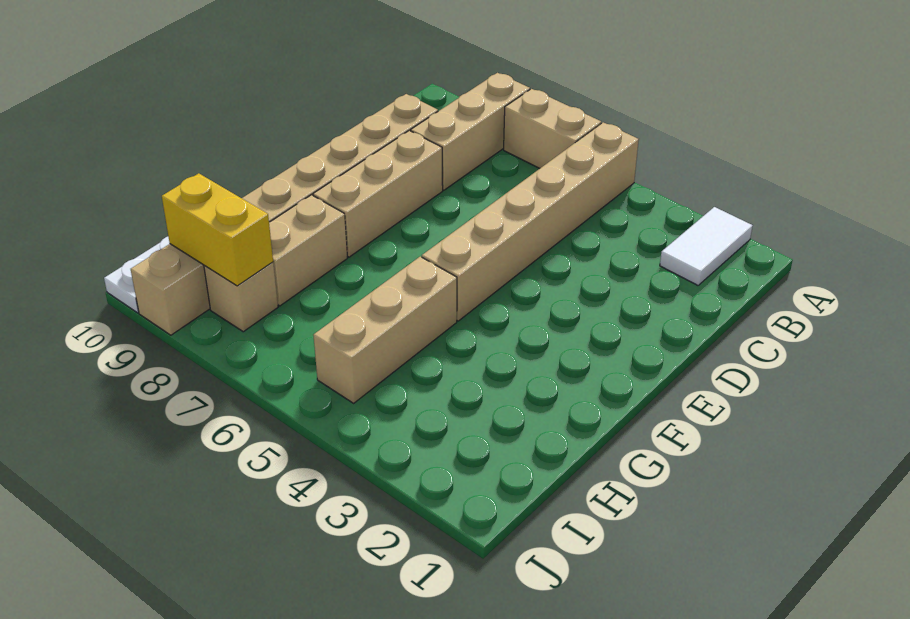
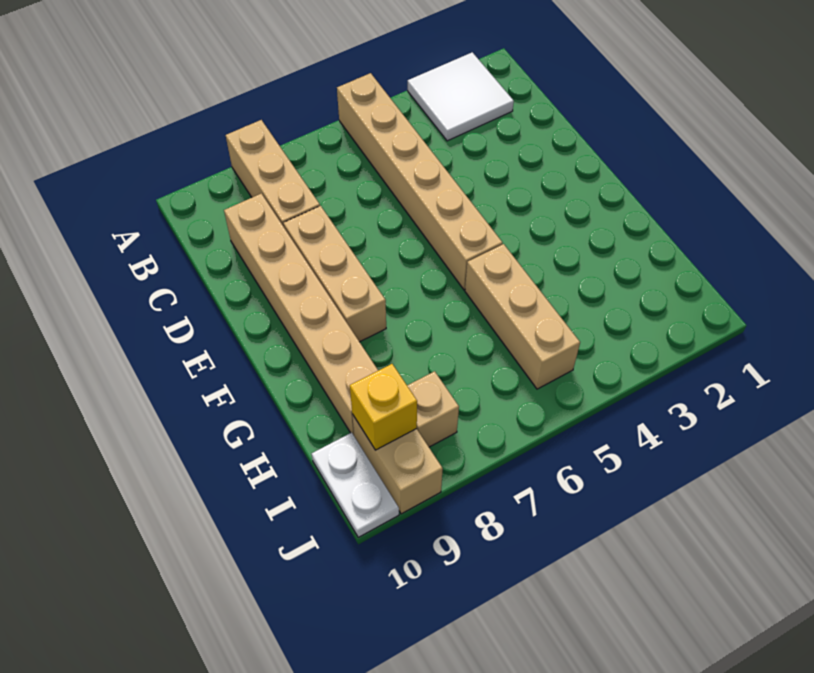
white 1x2 tile [660,207,753,285] -> white 2x2 tile [408,52,514,141]
tan 1x2 brick [504,89,601,169] -> none
tan 1x2 brick [269,195,347,306] -> none
yellow 1x2 brick [162,173,273,286] -> yellow 1x1 brick [350,364,417,450]

